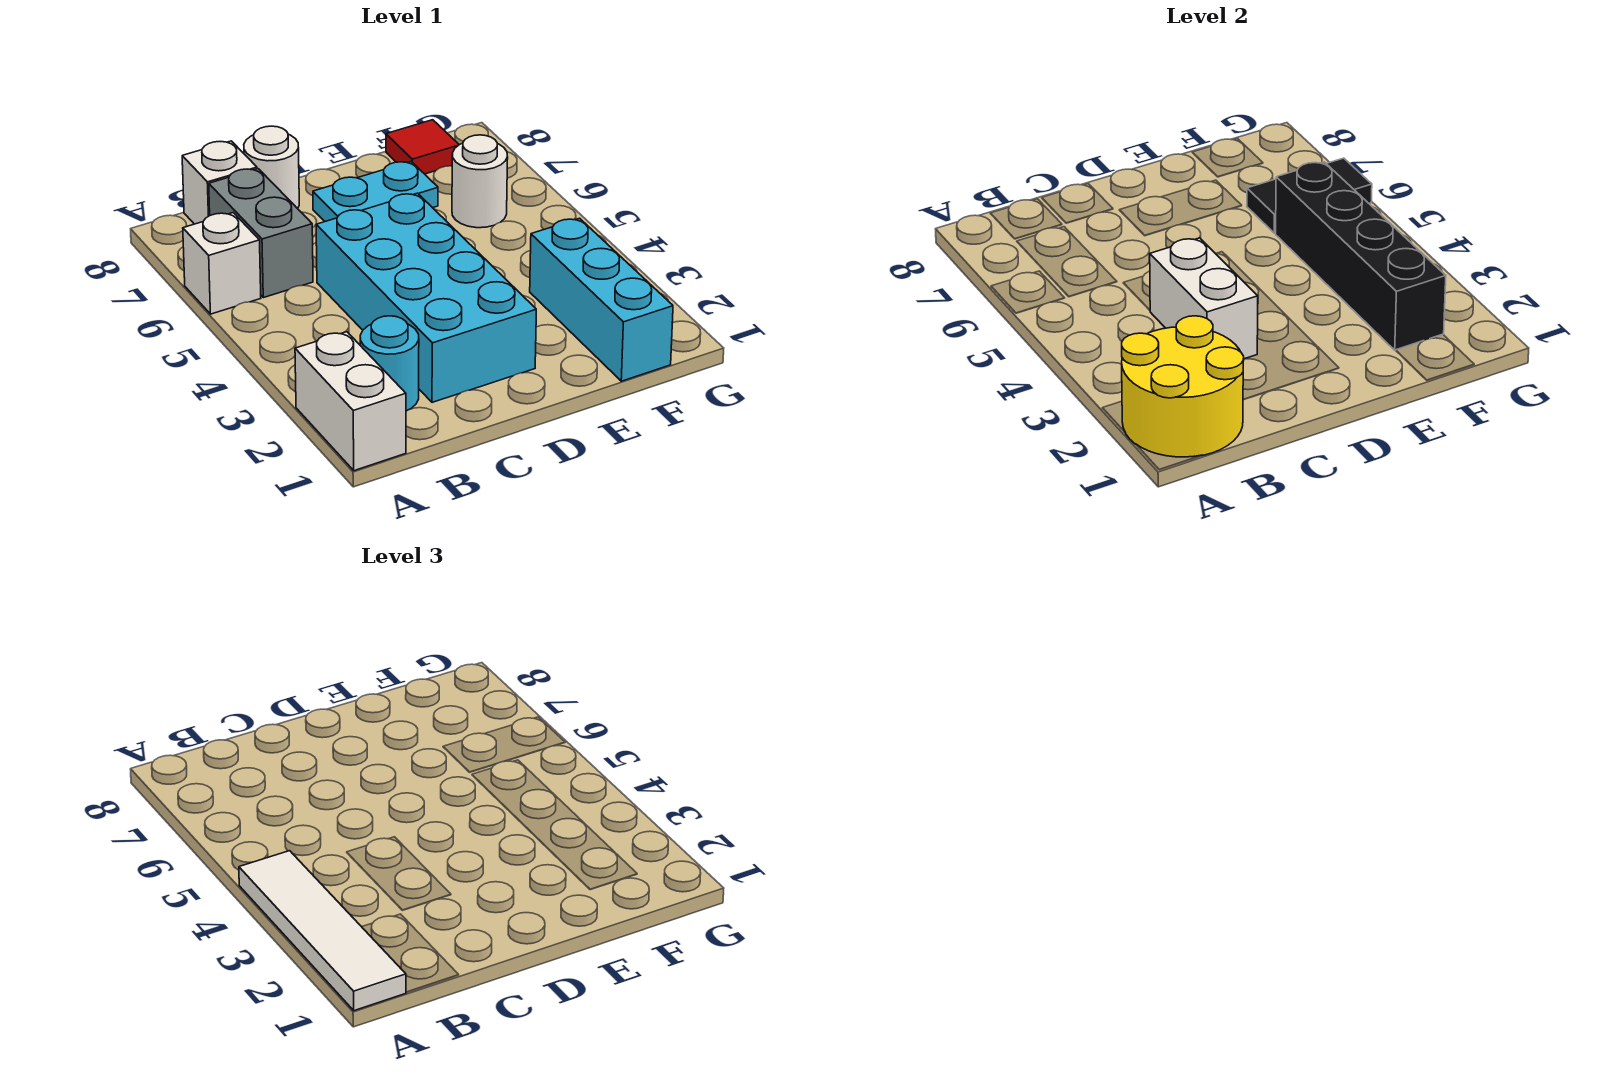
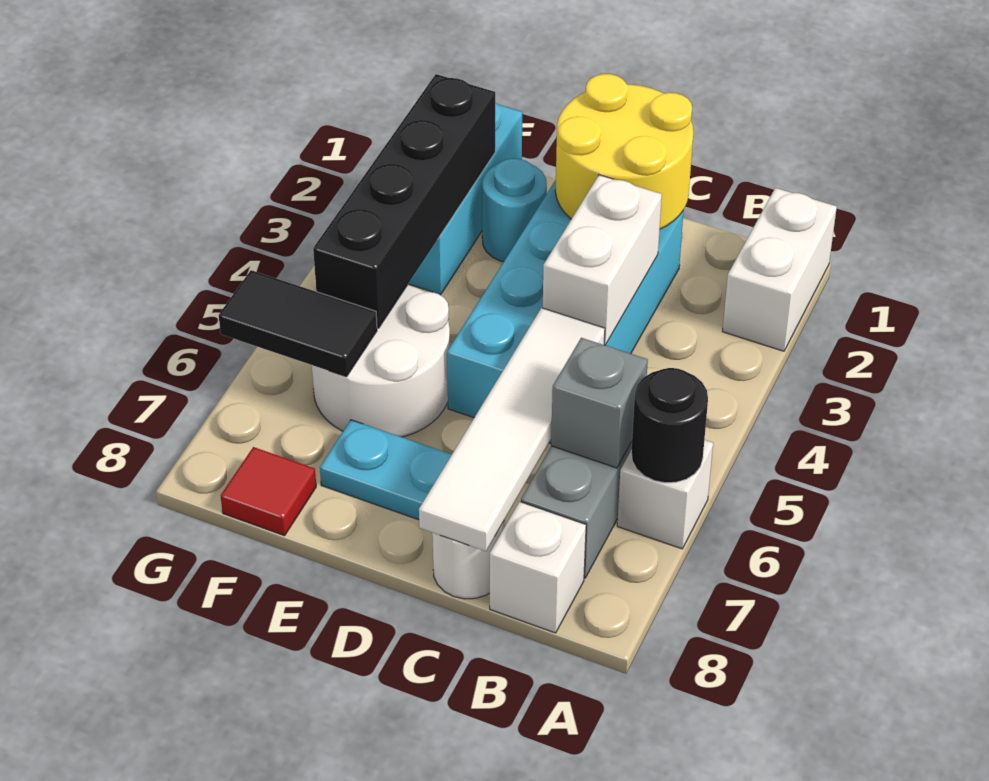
yellow 2x2 round brick [1122,316,1244,457] -> yellow 2x2 round brick moved to [555,74,693,229]
white 1x4 tile [239,851,406,1011] -> white 1x4 tile moved to [419,308,605,551]
none -> black 1x1 round brick [631,368,708,483]
cyan 1x1 round brick [360,316,419,411] -> cyan 1x1 round brick moved to [482,159,547,262]
none -> grey 1x1 brick [551,338,648,468]
white 1x1 round brick [452,135,508,228] -> white 2x2 round brick [312,285,450,437]

